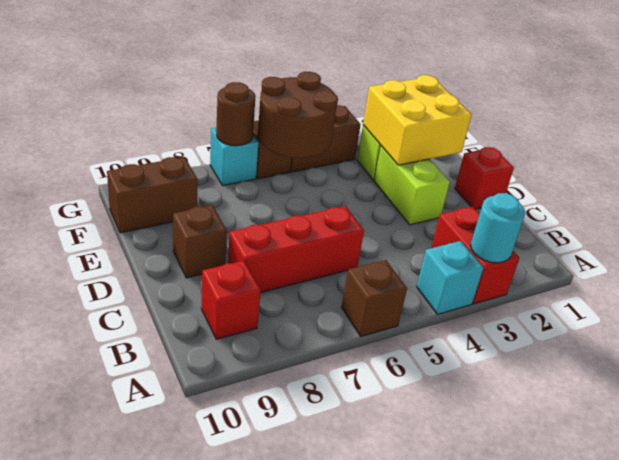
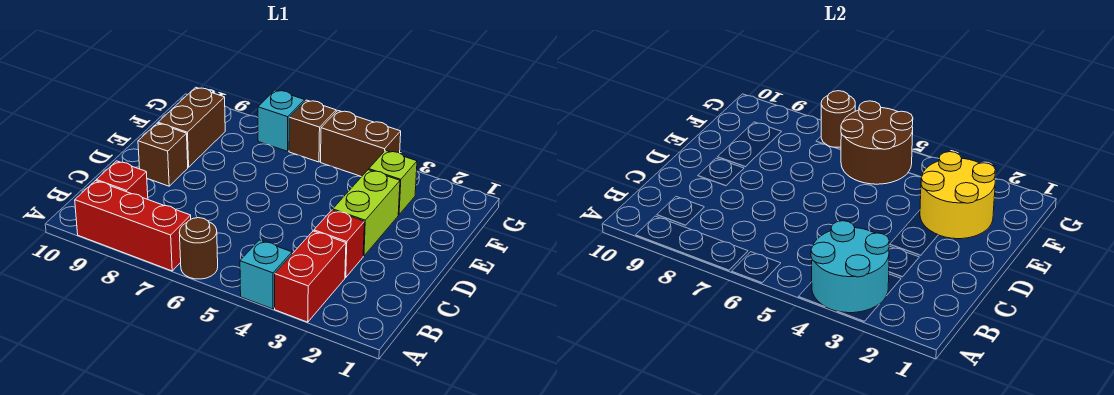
cyan 1x1 round brick [471,193,525,263] -> cyan 2x2 round brick [811,221,889,313]
brown 1x1 brick [342,260,407,337] -> brown 1x1 round brick [179,218,218,279]
red 1x3 brick [228,206,364,293] -> red 1x3 brick moved to [75,181,191,271]
red 1x1 brick [455,147,514,209] -> red 1x1 brick moved to [314,210,364,277]
yellow 2x2 brick [363,75,472,165] -> yellow 2x2 round brick [920,152,996,239]
brown 1x2 brick [107,157,198,233] -> brown 1x2 brick turned to [158,87,225,167]

